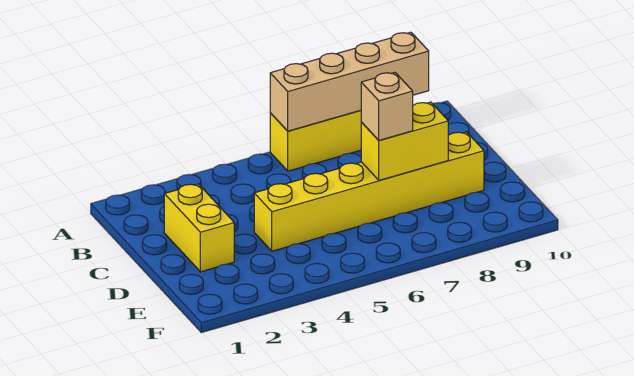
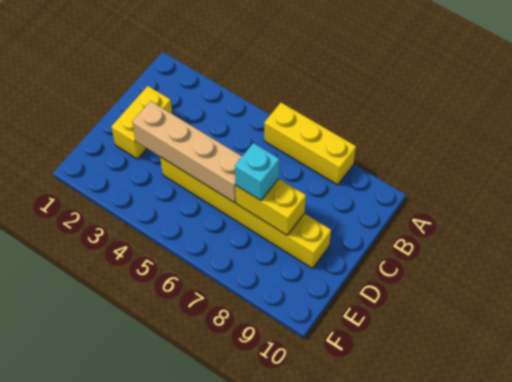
tan 1x4 brick [270,32,429,131] -> tan 1x4 brick moved to [132,101,242,203]
tan 1x1 brick [361,72,413,140] -> cyan 1x1 brick [235,143,279,201]

